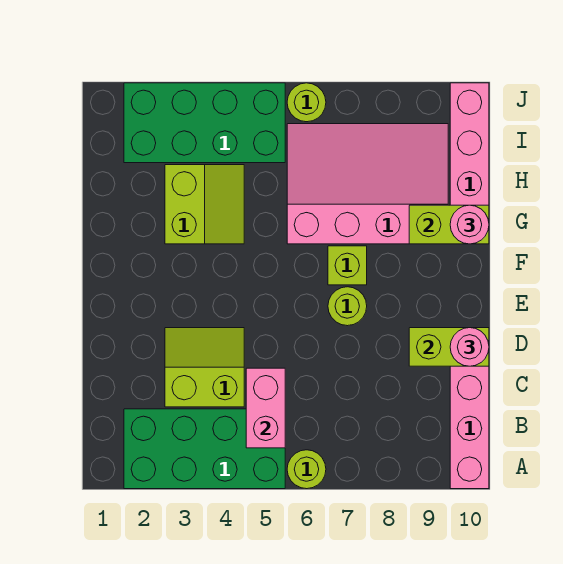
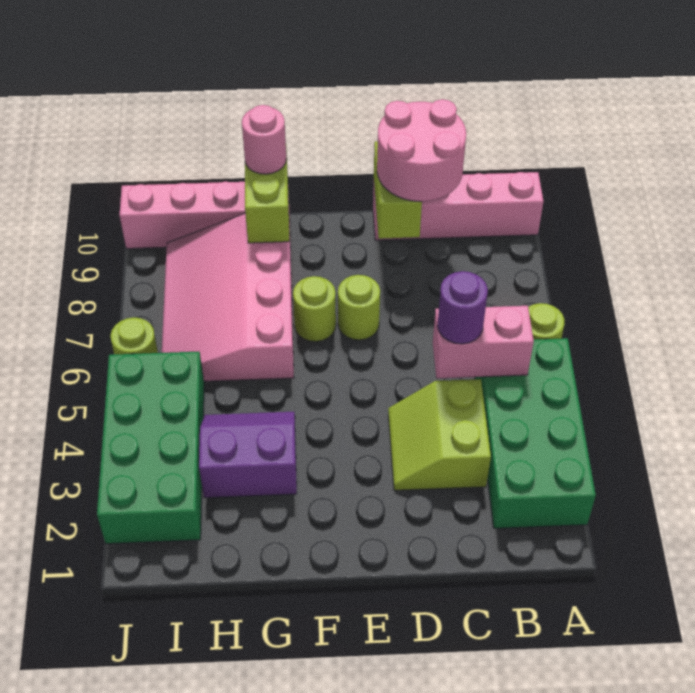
none -> purple 1x1 round brick [437,271,488,344]
pink 1x1 round brick [450,328,489,366] -> pink 2x2 round brick [377,99,466,202]
lime 1x1 brick [328,246,367,285] -> lime 1x1 round brick [293,276,336,342]
lime 2x2 slope [165,165,244,244] -> purple 2x2 slope [199,412,297,498]

